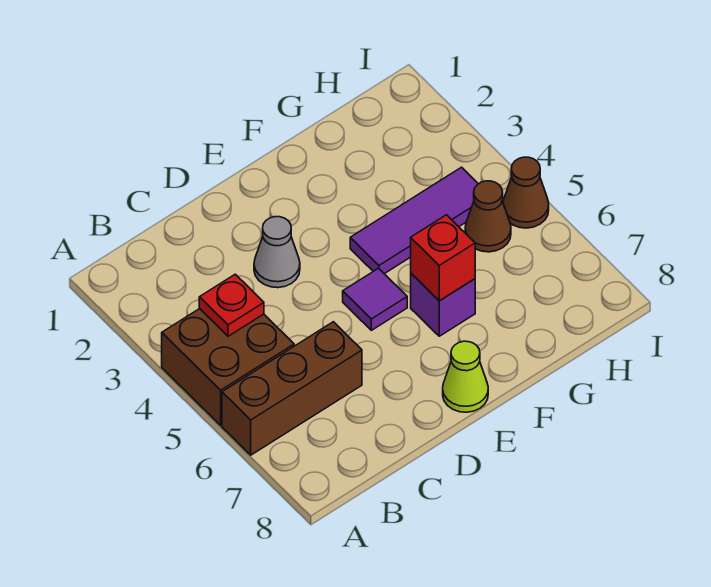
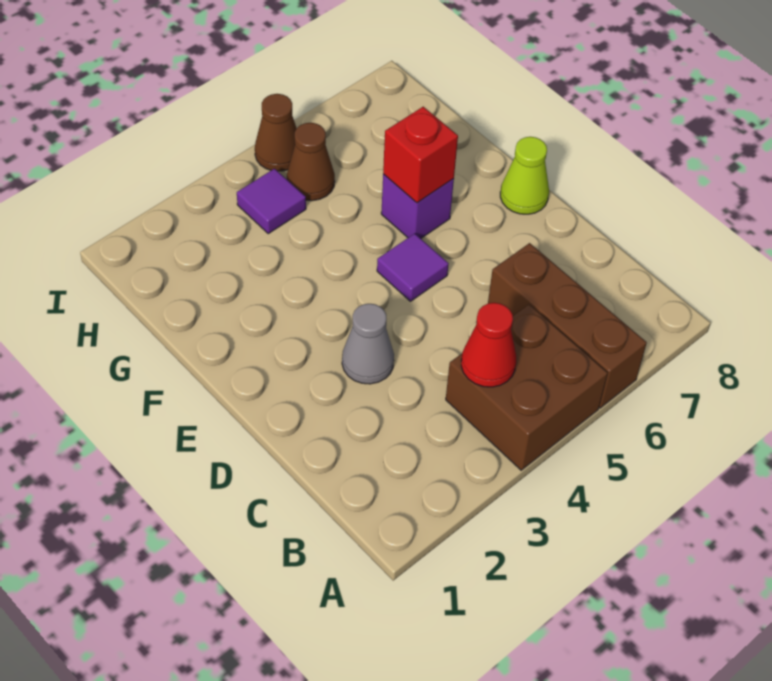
red 1x1 plate [199,274,264,336] -> red 1x1 cone [461,303,516,387]
purple 1x3 tile [350,167,478,274] -> purple 1x1 tile [237,169,306,234]

